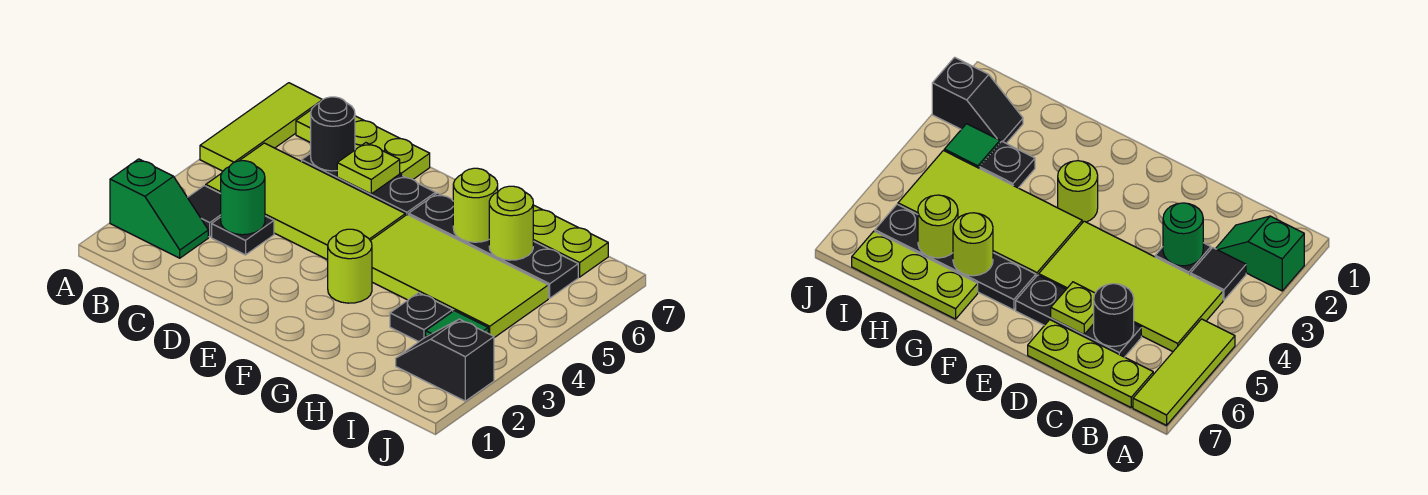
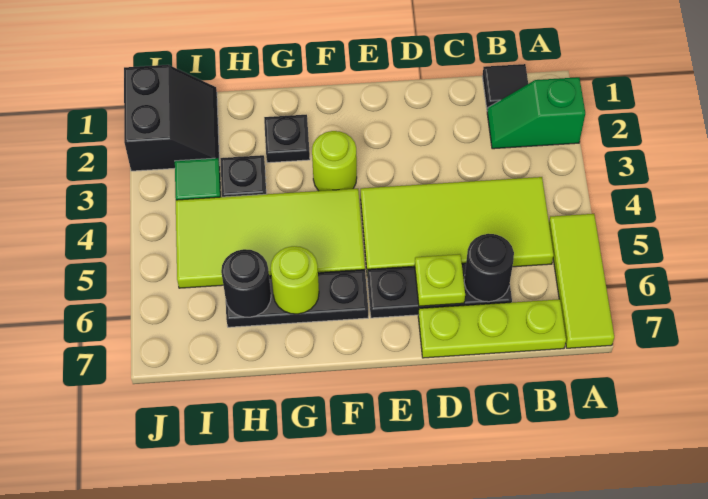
black 1x1 tile [187,186,221,237] -> black 1x1 tile moved to [482,64,528,111]
black 1x1 plate [212,216,274,255] -> black 1x1 plate moved to [264,115,310,163]
green 1x1 round brick [221,161,265,235] -> none
black 1x4 plate [409,193,578,298] -> black 1x3 plate [226,270,368,327]
lime 1x3 plate [533,205,608,277] -> none
lime 1x1 round brick [489,186,533,260] -> black 1x1 round brick [221,249,271,317]
black 1x2 slope [396,319,494,401] -> black 2x2 slope [124,65,220,171]

